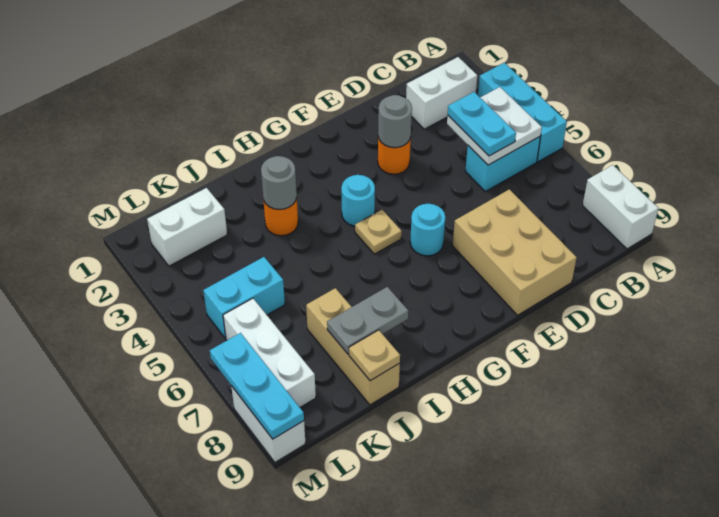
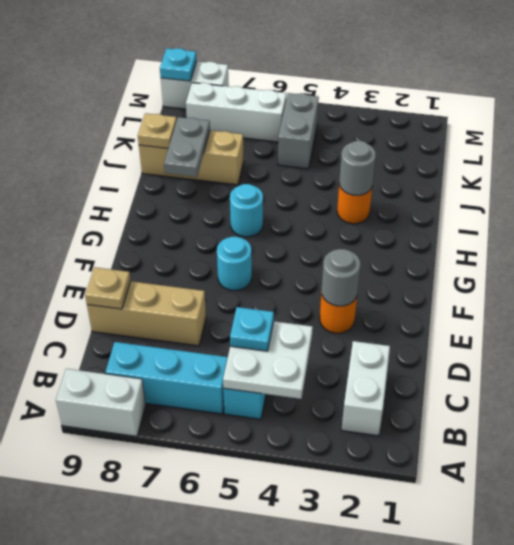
cyan 1x3 brick [478,63,567,162] -> cyan 1x3 brick moved to [105,342,228,414]
cyan 1x2 plate [448,92,516,156] -> cyan 1x1 plate [230,307,274,351]
tan 2x3 brick [453,189,577,315] -> tan 1x3 brick [87,281,206,346]
cyan 1x1 round brick [341,175,375,226] -> cyan 1x1 round brick moved to [230,184,263,237]
tan 1x1 plate [355,210,402,254] -> tan 1x1 plate moved to [85,267,131,309]
white 1x2 brick [147,188,227,266] -> none
cyan 1x2 brick [203,257,285,338] -> grey 1x2 brick [278,93,319,169]
cyan 1x3 plate [210,333,304,439] -> cyan 1x1 plate [160,48,197,81]

